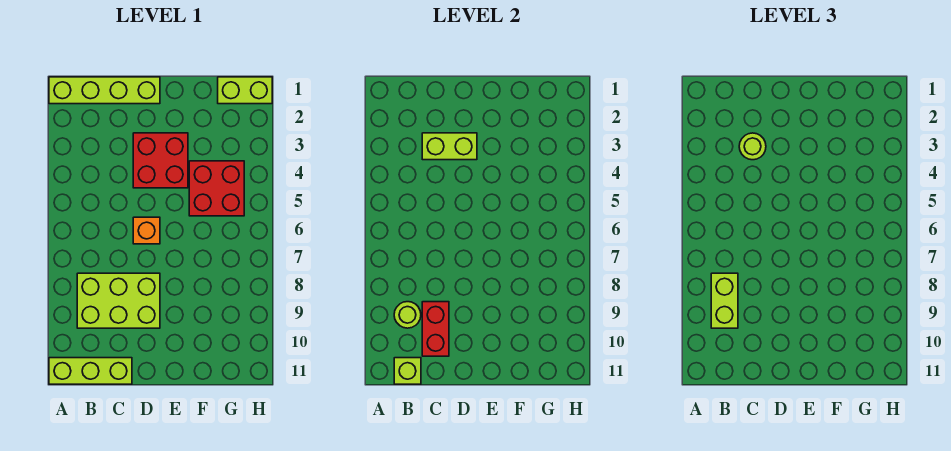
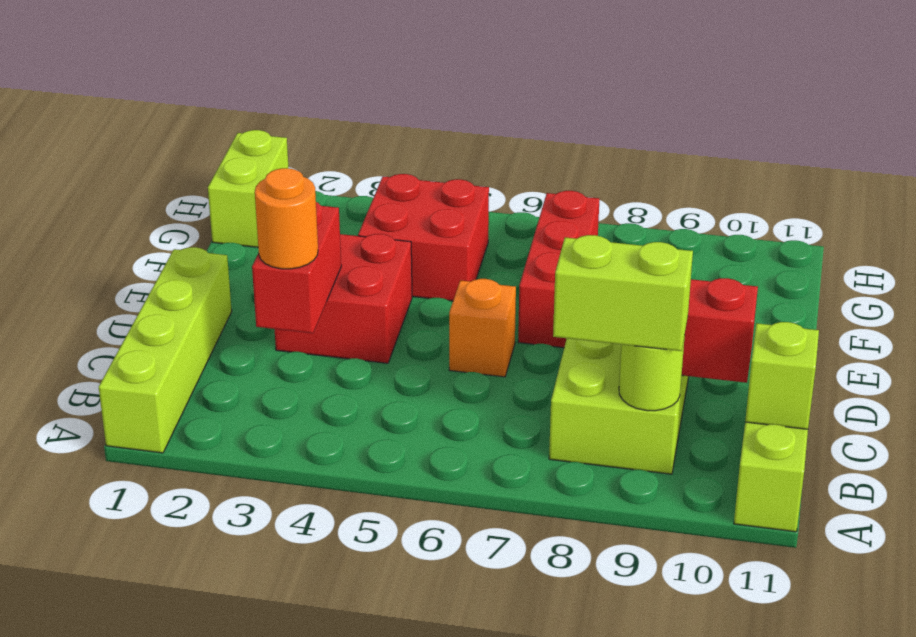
lime 1x2 brick [422,133,477,160] -> red 1x2 brick [252,202,341,333]
lime 1x1 round brick [739,133,766,160] -> orange 1x1 round brick [255,168,318,269]
none -> red 1x3 brick [518,191,599,348]

